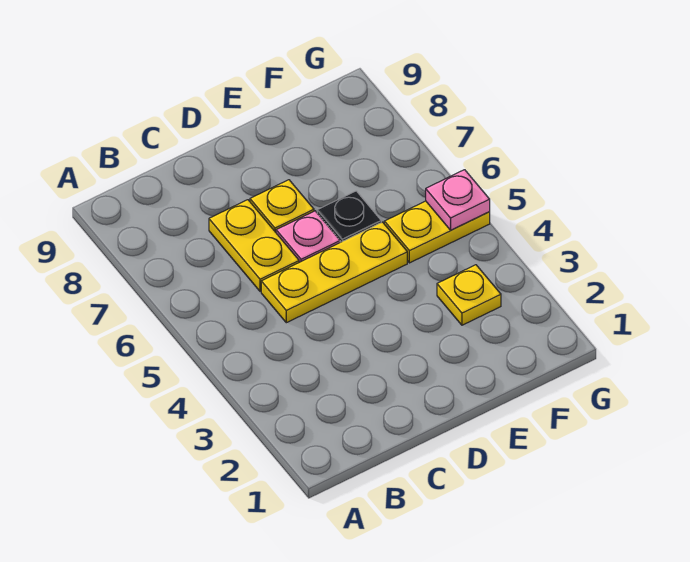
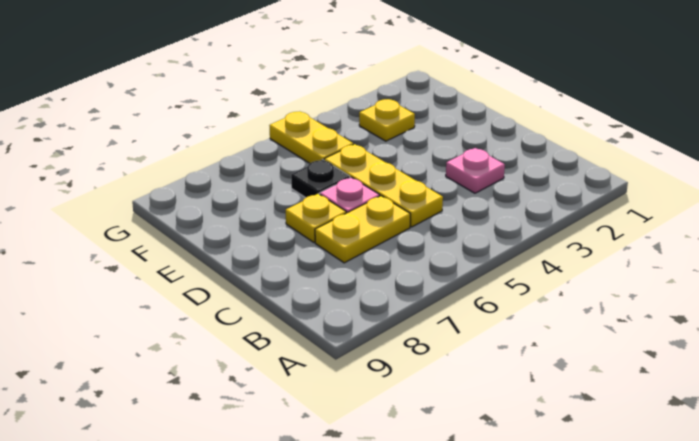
pink 1x1 plate [426,170,490,230] -> pink 1x1 plate moved to [446,148,505,193]

